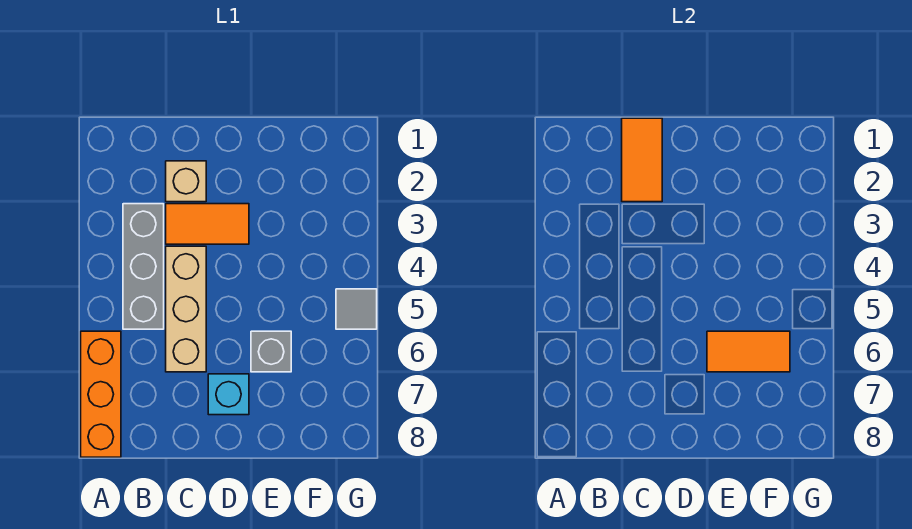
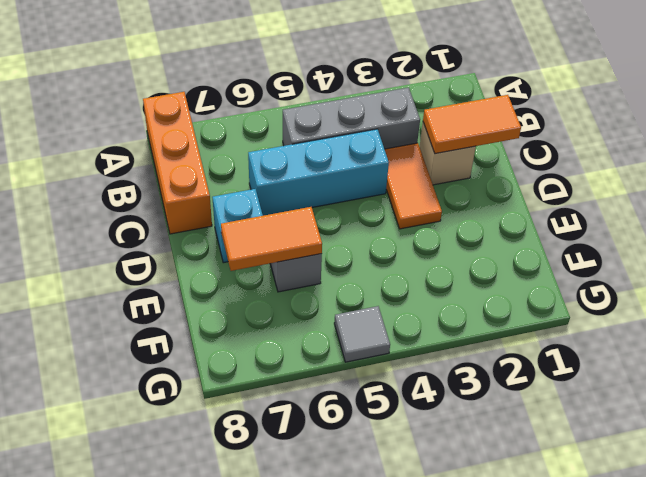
orange 1x3 brick [81,331,121,457] -> orange 1x3 brick turned to [143,92,212,234]
tan 1x3 brick [166,246,206,372] -> cyan 1x3 brick [248,129,389,216]
orange 1x2 tile [707,331,790,372] -> orange 1x2 tile turned to [221,207,322,271]

